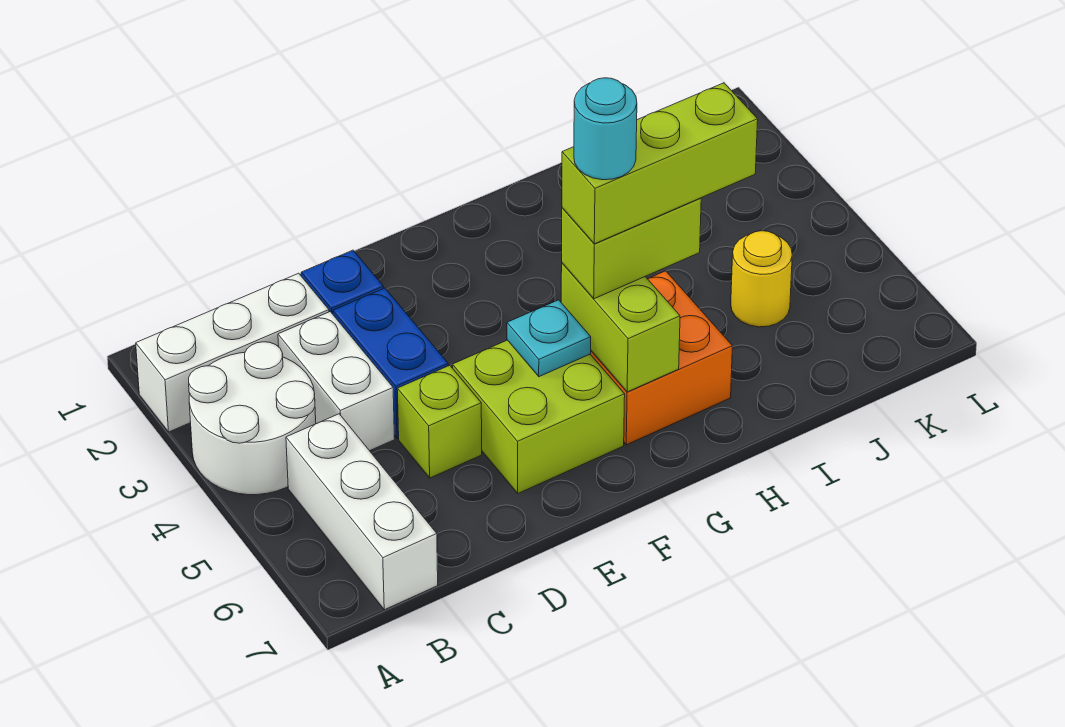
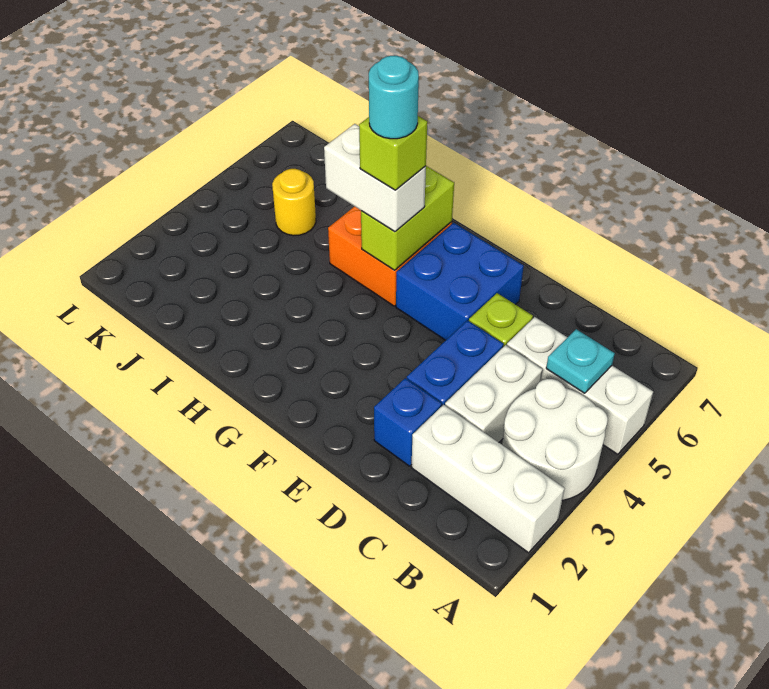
white 1x3 brick [286,414,438,610] -> white 1x3 brick turned to [507,317,653,454]
lime 2x2 brick [453,340,625,493] -> blue 2x2 brick [396,223,524,340]
cyan 1x1 plate [507,300,591,377] -> cyan 1x1 plate moved to [546,329,615,393]
lime 1x2 brick [562,198,701,299] -> white 1x2 brick [324,124,426,232]
lime 1x3 brick [562,83,758,244] -> lime 1x1 brick [359,116,427,190]

